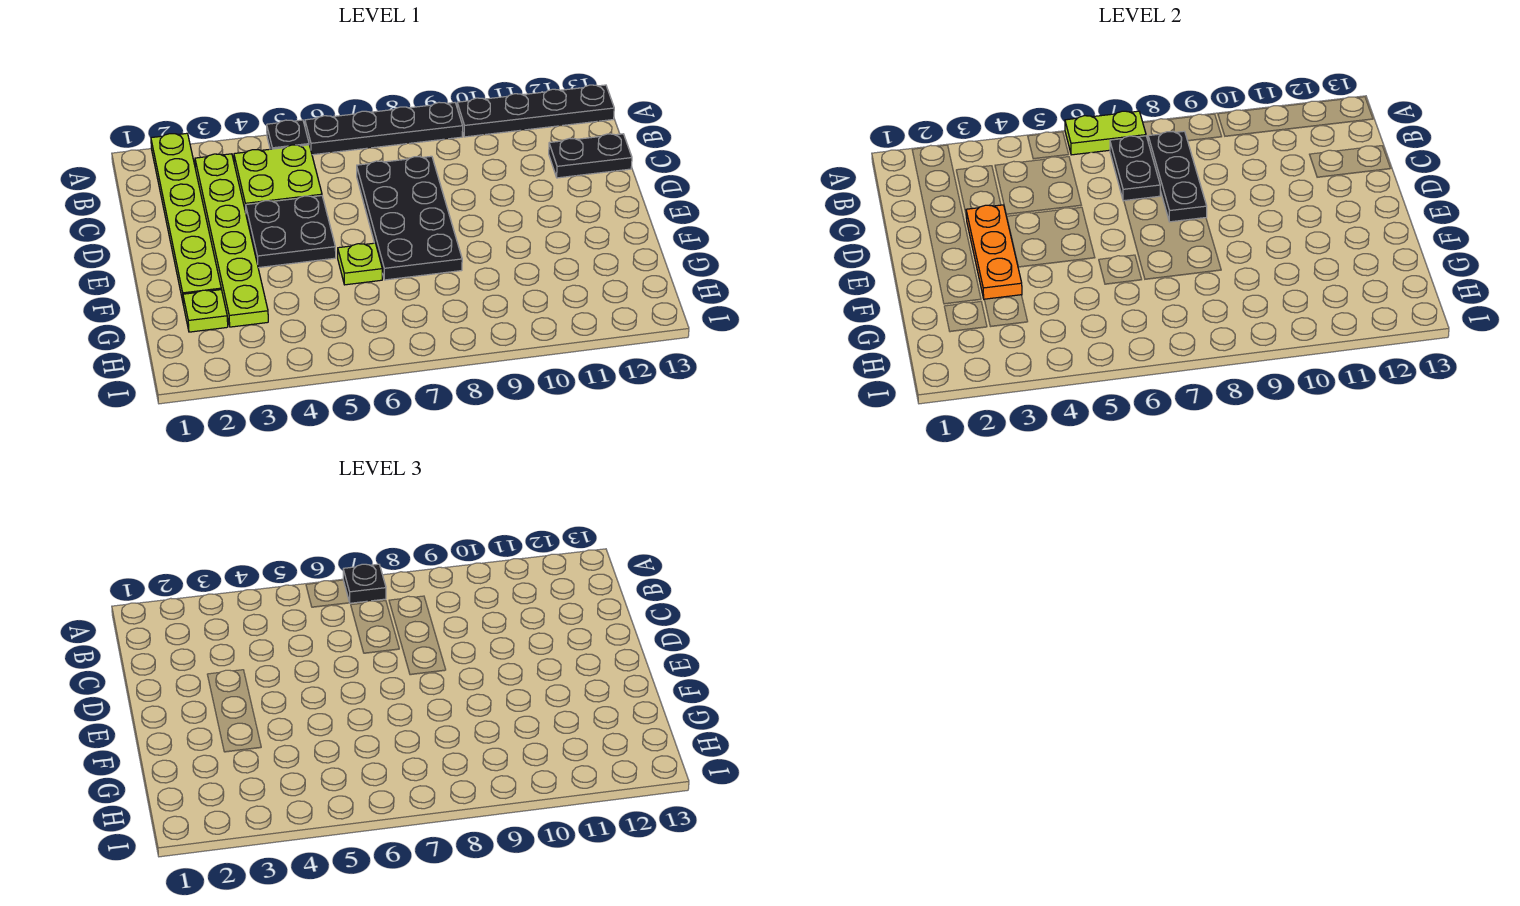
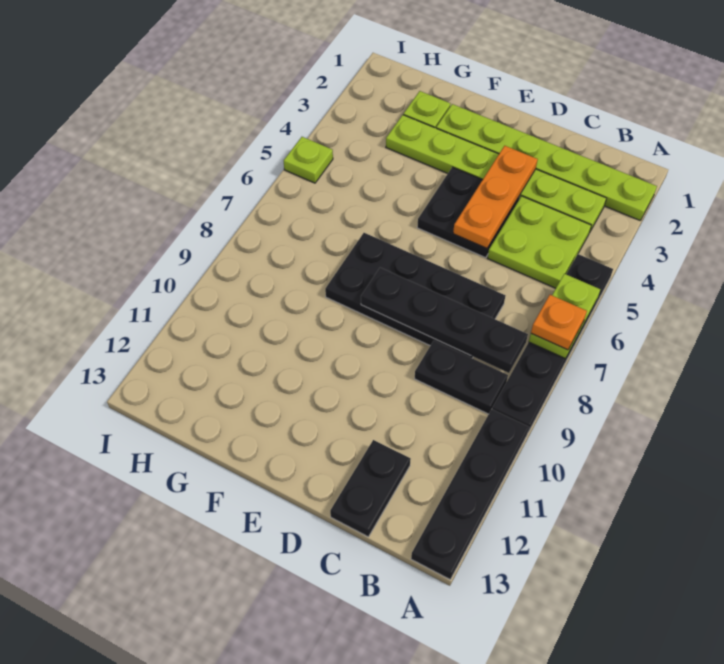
black 1x1 plate [343,564,386,603] -> orange 1x1 plate [531,295,587,350]
black 1x2 plate [1110,136,1160,201] -> black 1x2 plate moved to [415,341,508,414]
black 1x3 plate [1148,131,1207,222] -> black 1x4 plate [361,268,528,373]
orange 1x3 plate [966,205,1022,299] -> orange 1x3 plate turned to [453,146,538,248]
lime 1x1 plate [338,243,382,285] -> lime 1x1 plate moved to [284,137,333,183]

